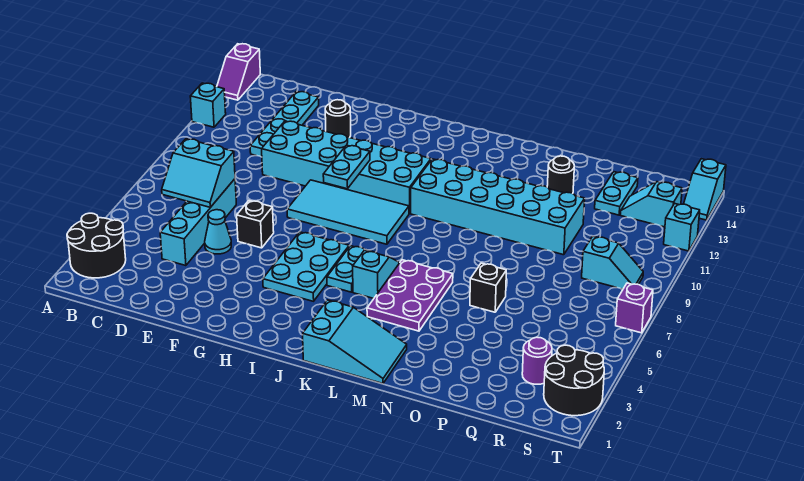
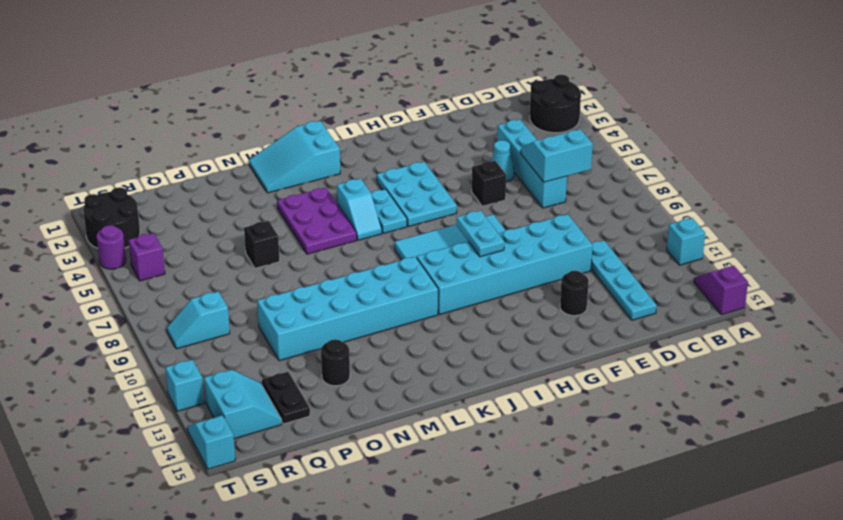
cyan 1x2 plate [595,172,638,215] -> black 1x2 plate [262,372,310,424]
purple 1x1 round brick [522,337,552,384] -> purple 1x1 round brick moved to [96,225,126,269]
cyan 1x2 slope [621,182,682,227] -> cyan 2x2 slope [204,370,282,439]
purple 1x1 brick [616,283,653,333] -> purple 1x1 brick moved to [129,233,165,281]

